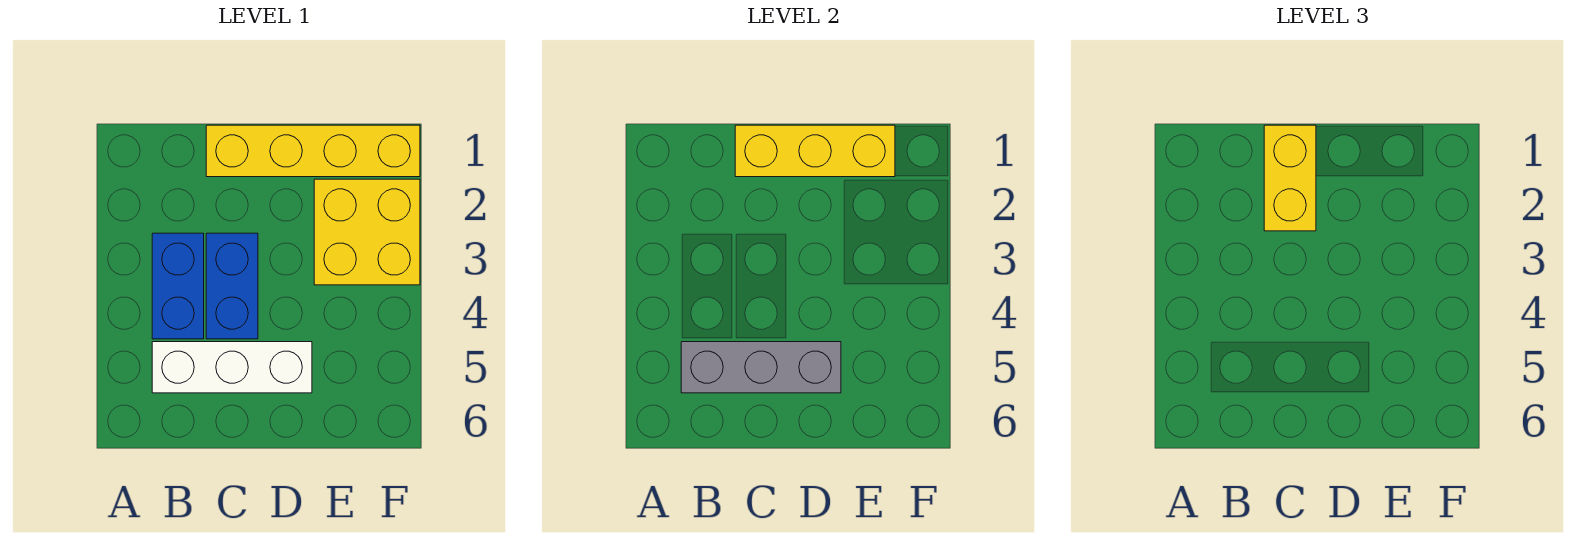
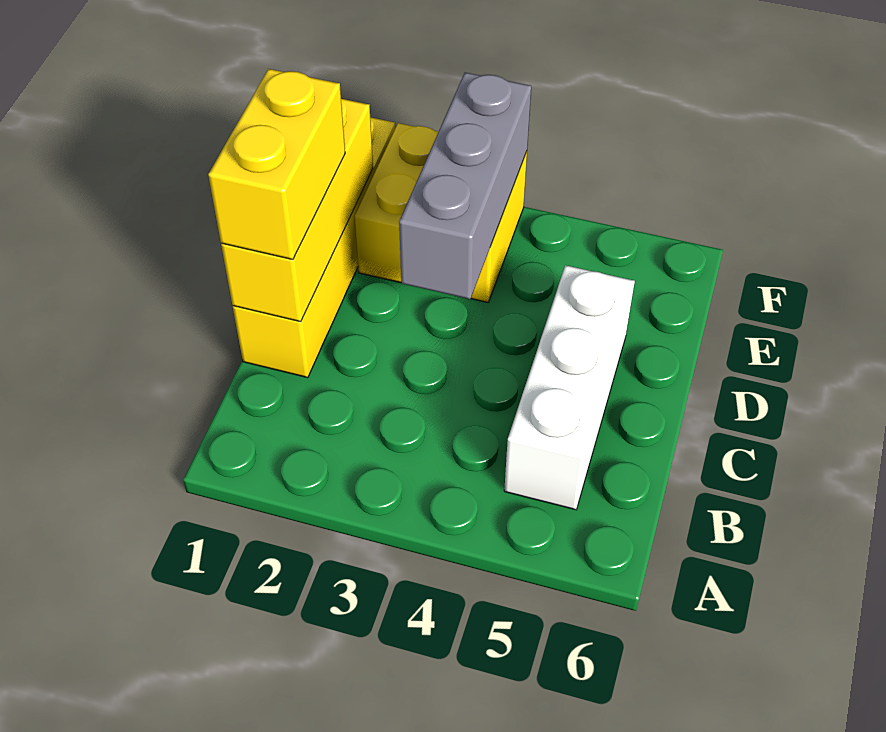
blue 1x2 brick [152,233,204,339] -> none
grey 1x3 brick [681,342,841,393] -> grey 1x3 brick moved to [399,73,531,299]
yellow 1x2 brick [1264,125,1316,231] -> yellow 1x2 brick turned to [208,69,345,260]
blue 1x2 brick [206,233,258,339] -> none

